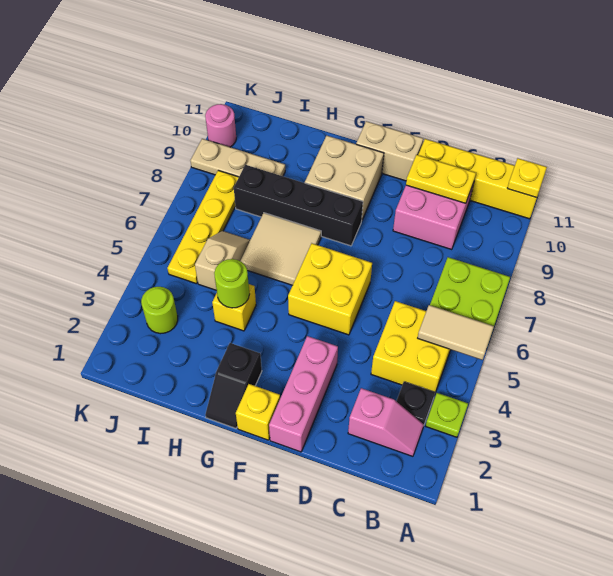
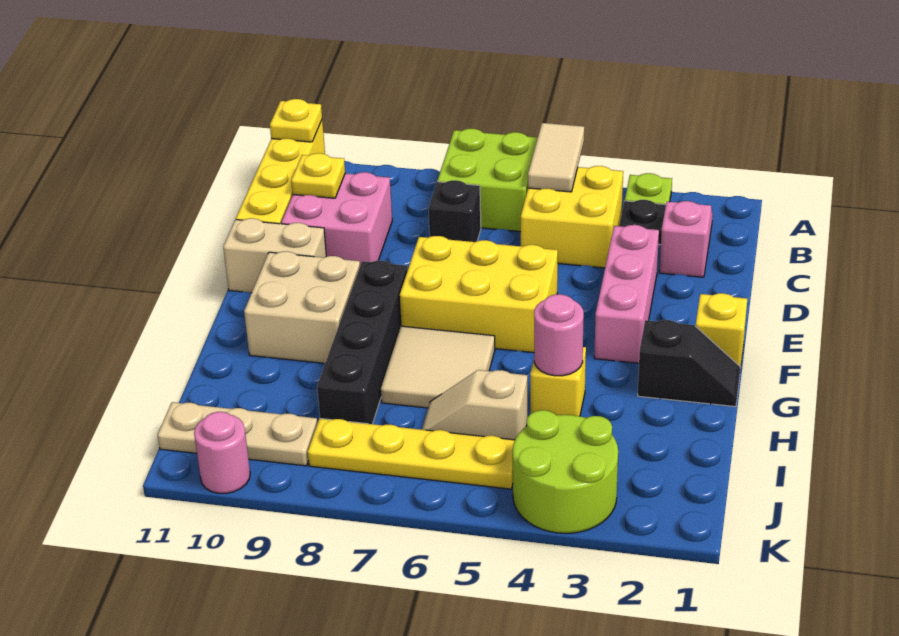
none -> black 1x1 brick [428,180,481,242]
yellow 1x2 plate [406,155,476,203] -> yellow 1x1 plate [291,153,345,198]
pink 1x3 brick [269,336,338,452] -> pink 1x3 brick turned to [594,225,659,363]
yellow 2x2 brick [288,243,372,335] -> yellow 2x3 brick [400,236,558,353]
tan 1x2 brick [356,121,423,181] -> tan 1x2 brick turned to [223,218,326,293]
lime 1x1 round brick [214,259,250,308] -> pink 1x1 round brick [534,294,584,376]
tan 1x3 plate [190,139,285,177] -> tan 1x3 plate turned to [158,402,317,466]
lime 1x1 round brick [141,287,178,334] -> lime 2x2 round brick [513,410,618,533]

